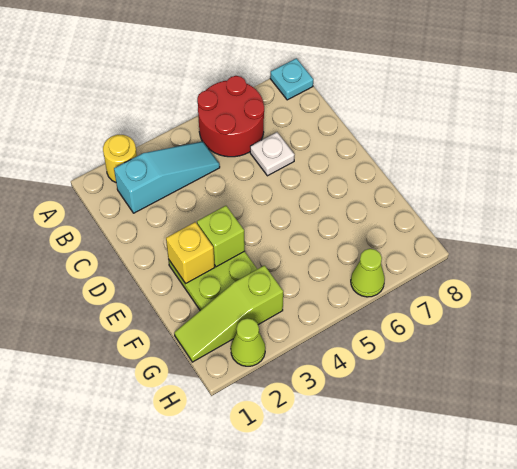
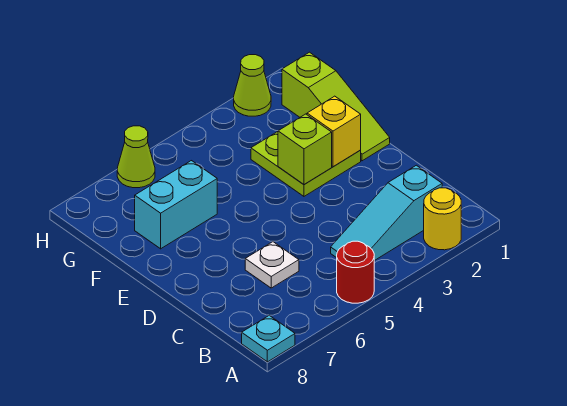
red 2x2 round brick [197,76,264,157] -> red 1x1 round brick [337,241,374,303]
none -> cyan 1x2 brick [135,161,217,249]
lime 1x3 slope [174,265,283,362] -> lime 1x3 slope turned to [282,52,390,161]

